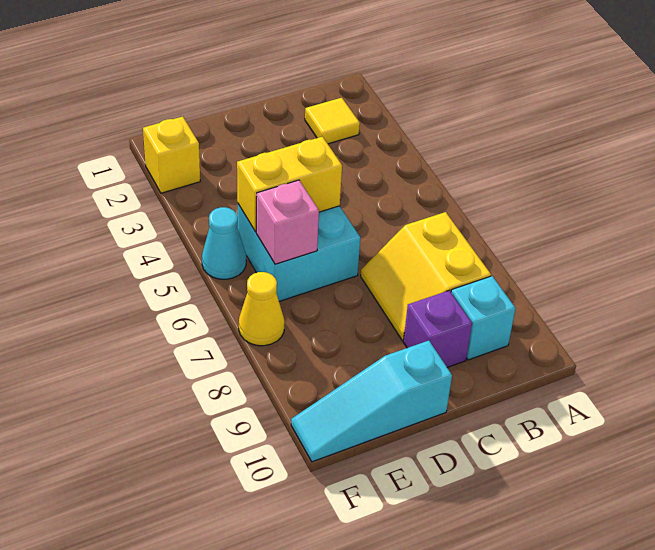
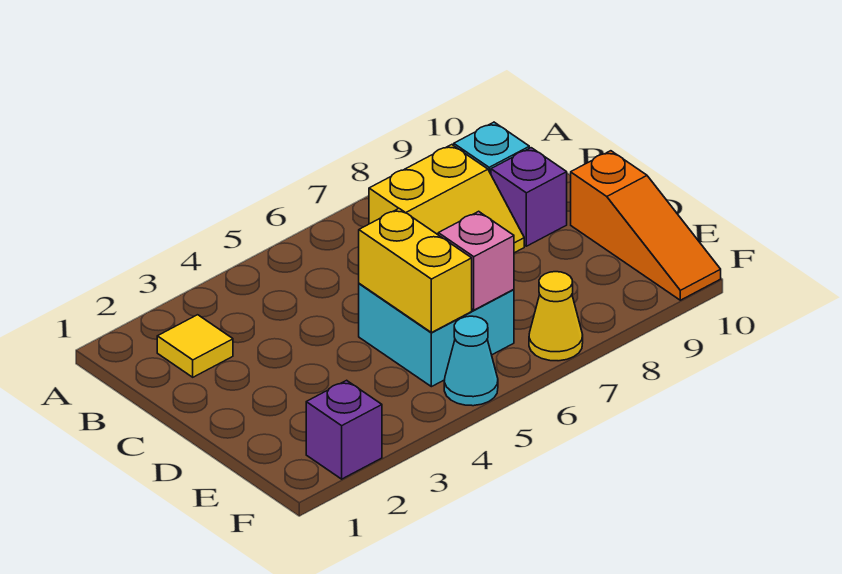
cyan 1x3 slope [291,341,452,462] -> orange 1x3 slope [571,151,721,300]
yellow 1x1 brick [143,116,200,193] -> purple 1x1 brick [306,380,382,479]

